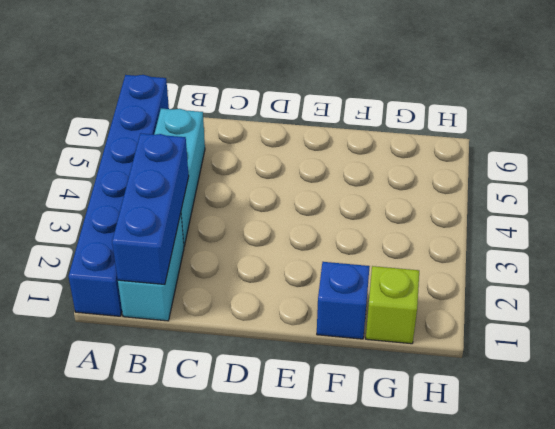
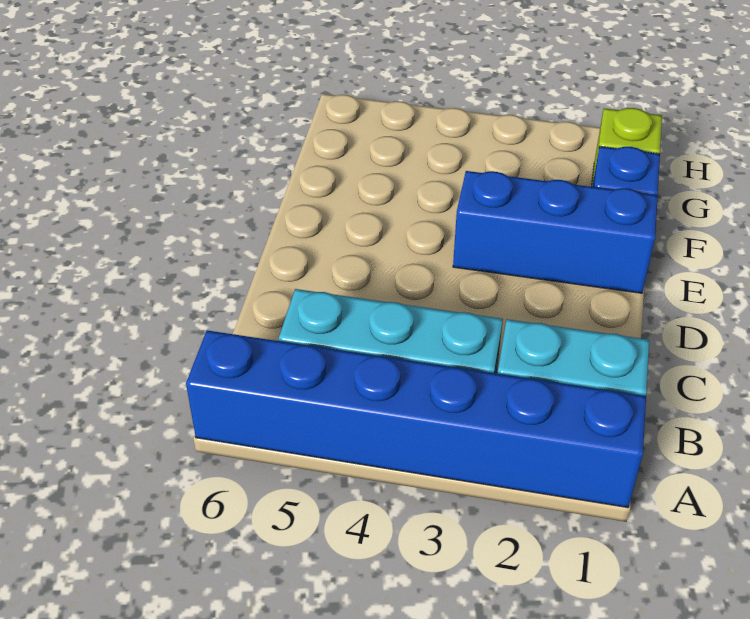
blue 1x3 brick [112,133,189,284] -> blue 1x3 brick moved to [453,171,658,293]

